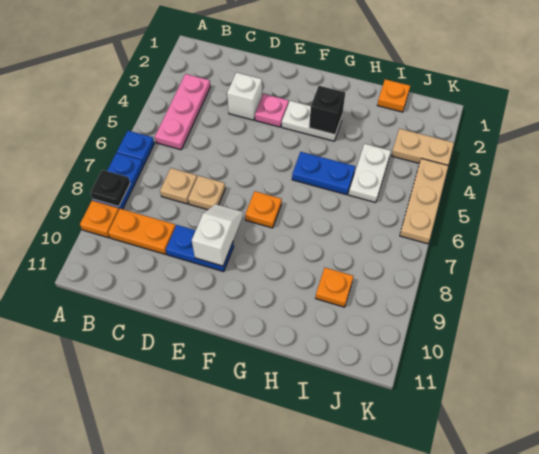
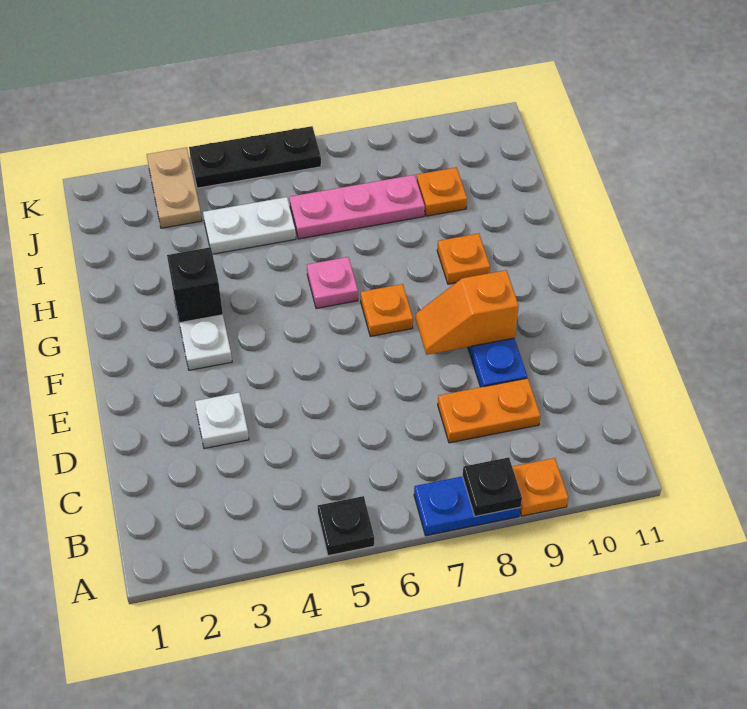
none -> black 1x1 plate [318,496,374,556]
blue 1x1 plate [117,131,154,165] -> none
pink 1x3 plate [155,74,210,150] -> pink 1x3 plate moved to [289,175,425,239]
orange 1x2 plate [108,209,176,254] -> orange 1x2 plate turned to [438,378,541,443]
tan 1x1 plate [160,168,197,204] -> none
white 1x1 brick [227,72,262,120] -> white 1x1 plate [195,393,249,449]
tan 1x1 plate [188,176,225,210] -> none
pink 1x1 plate [255,94,289,127] -> pink 1x1 plate moved to [307,257,358,308]
white 1x2 slope [192,204,243,266] -> orange 1x2 slope [416,270,519,355]
blue 1x2 plate [292,152,355,195] -> none
orange 1x1 plate [377,79,410,112] -> orange 1x1 plate moved to [437,233,490,284]
tan 1x3 plate [400,158,448,244] -> black 1x3 plate [189,126,321,188]

